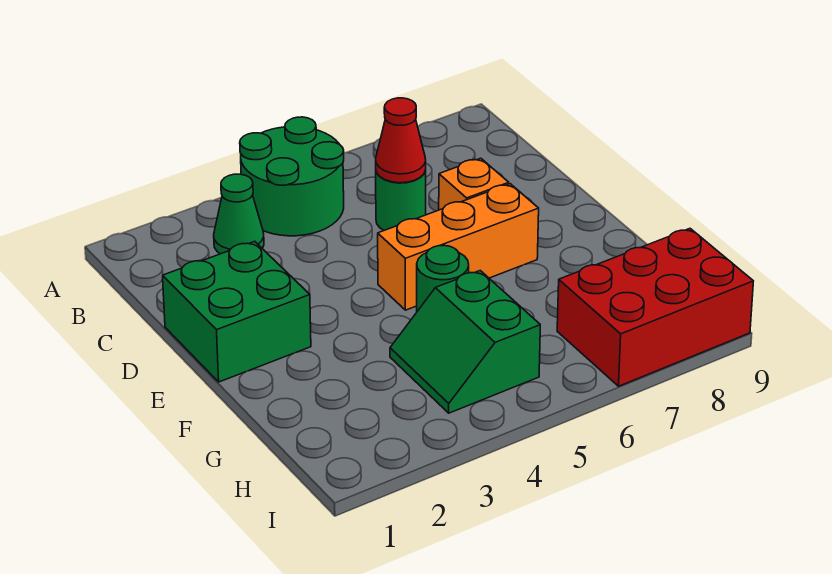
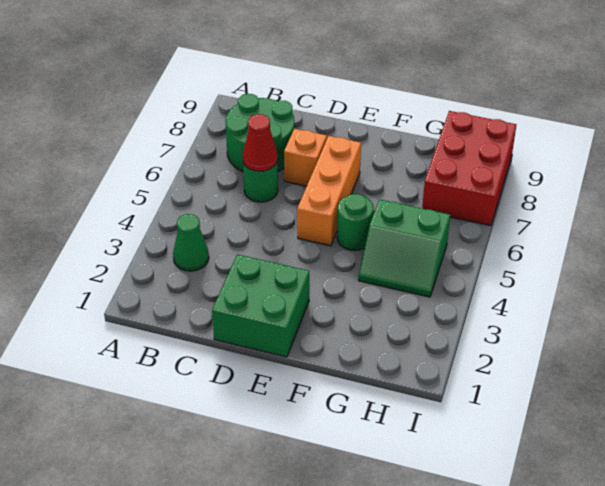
green 2x2 round brick [240,117,344,236] -> green 2x2 round brick moved to [225,94,294,172]

